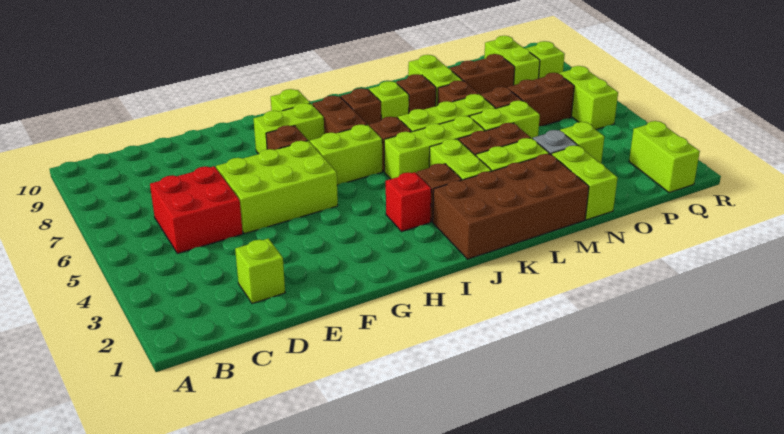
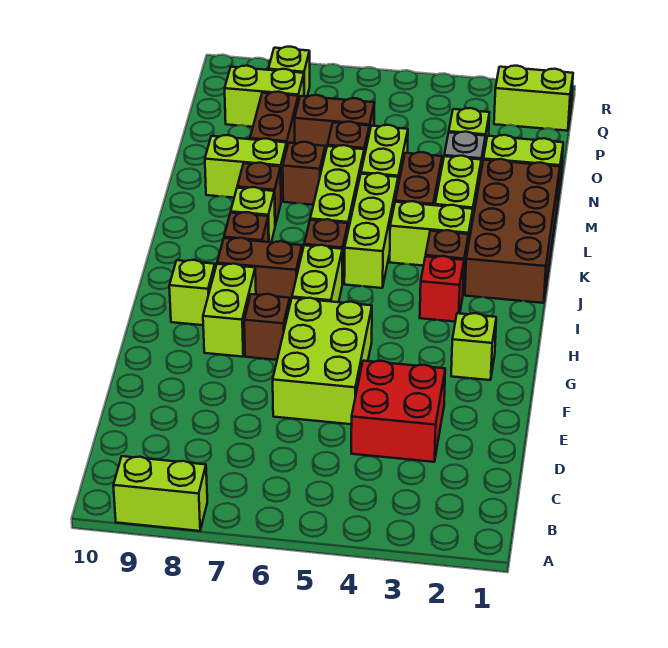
red 2x2 brick [150,166,243,253] -> red 2x2 brick moved to [351,361,445,462]
lime 1x1 brick [235,238,285,304] -> lime 1x1 brick moved to [451,313,496,380]
brown 1x2 brick [507,73,574,126] -> brown 1x2 brick turned to [295,95,374,153]
lime 1x2 brick [559,66,618,129] -> lime 1x2 brick moved to [113,456,207,531]

